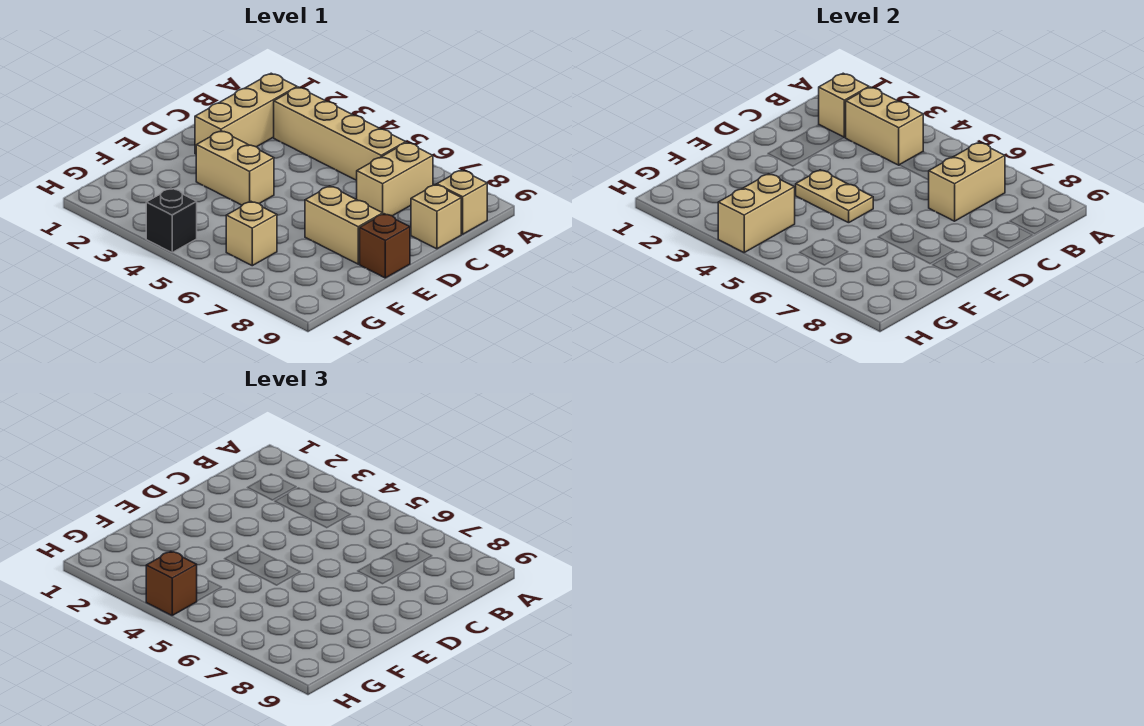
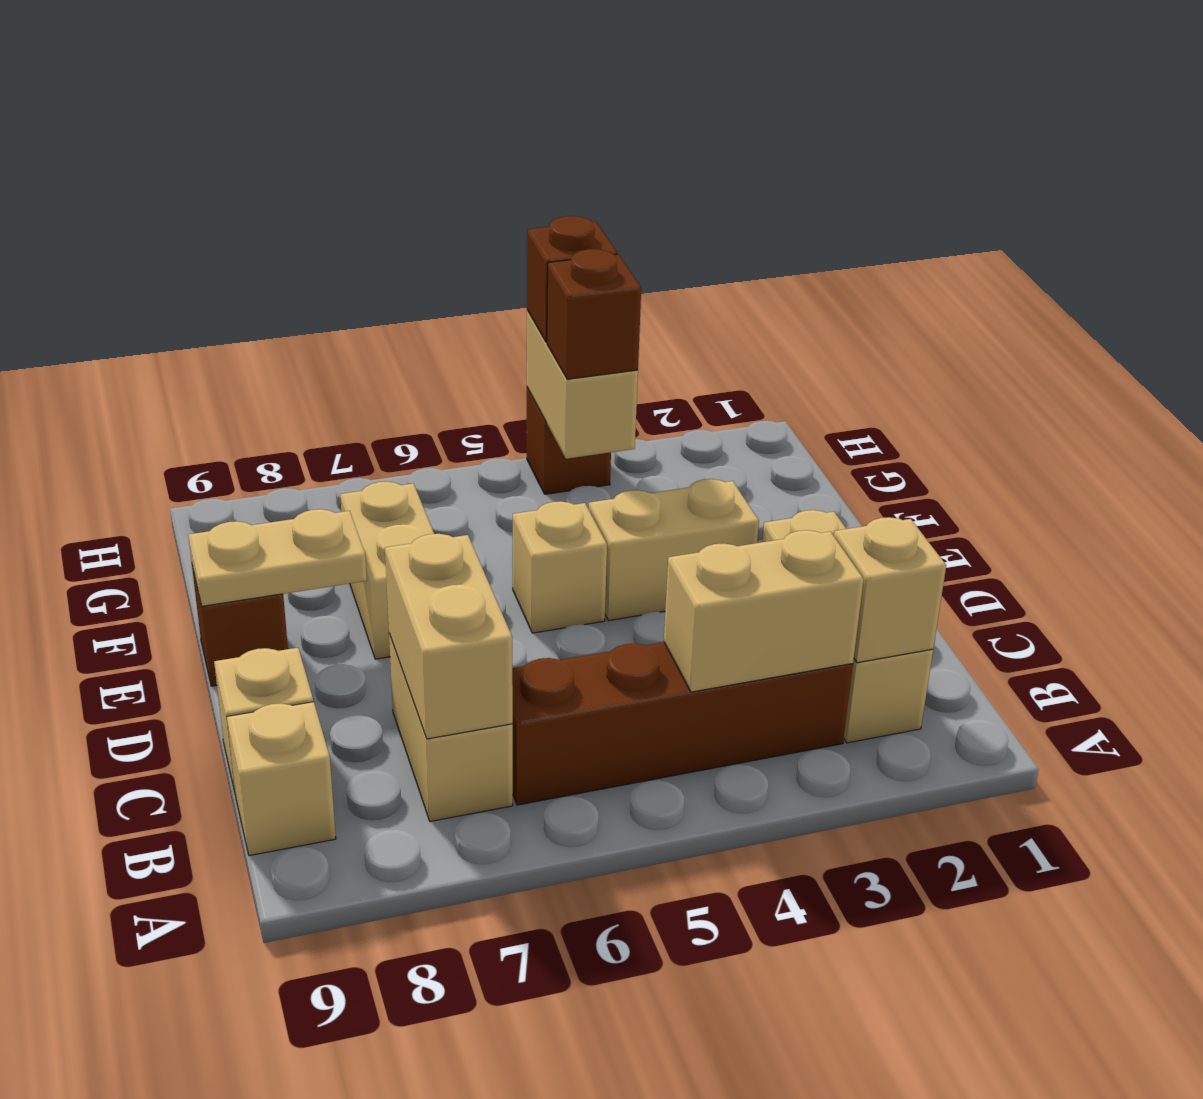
tan 1x4 brick [274,87,406,180] -> brown 1x4 brick [512,642,853,805]
tan 1x2 plate [796,170,873,223] -> tan 1x2 plate moved to [188,509,367,606]
tan 1x2 brick [305,186,383,264] -> tan 1x2 brick turned to [340,482,434,659]
none -> brown 1x1 brick [547,249,641,379]
tan 1x1 brick [226,202,277,266] -> tan 1x1 brick moved to [513,501,607,633]
black 1x1 brick [146,188,197,252] -> brown 1x1 brick [527,387,611,494]

